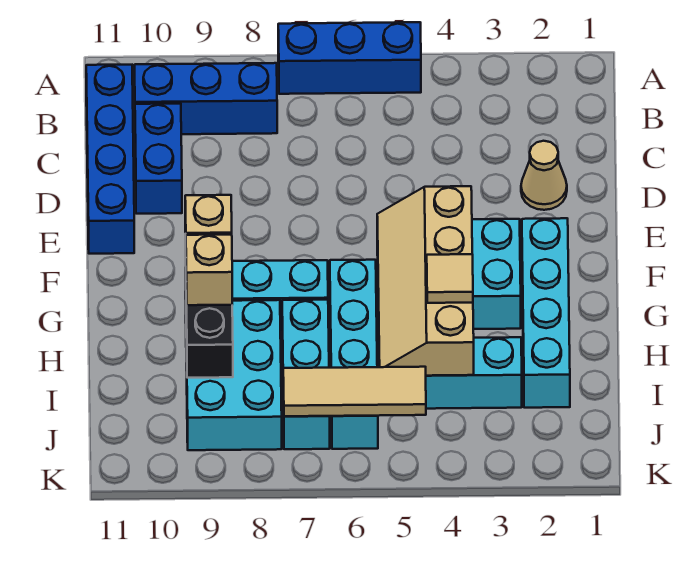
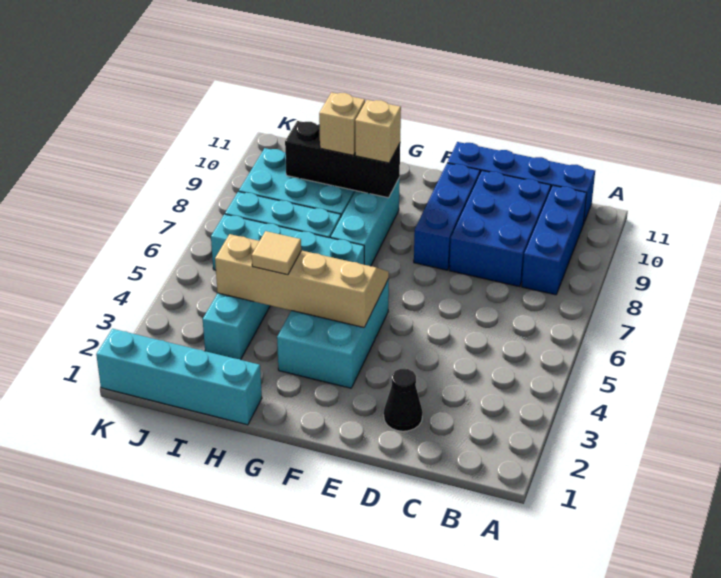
blue 1x3 brick [278,22,421,94] -> blue 1x3 brick moved to [414,163,480,270]
blue 1x2 brick [135,104,182,214] -> blue 2x3 brick [449,171,551,287]
tan 1x1 cone [521,141,567,210] -> black 1x1 cone [384,369,423,431]
cyan 1x4 brick [522,218,570,408] -> cyan 1x4 brick moved to [96,329,262,425]
tan 1x3 tile [283,367,426,416] -> none

